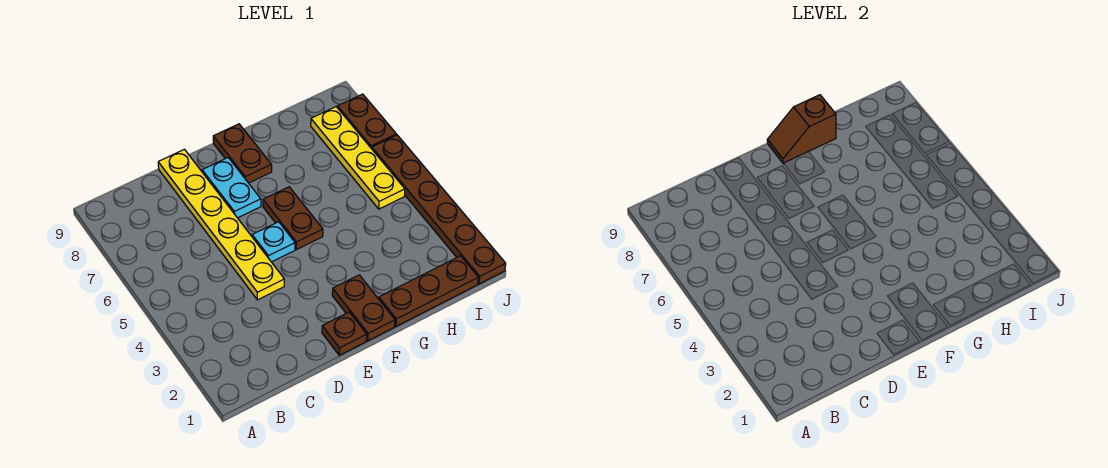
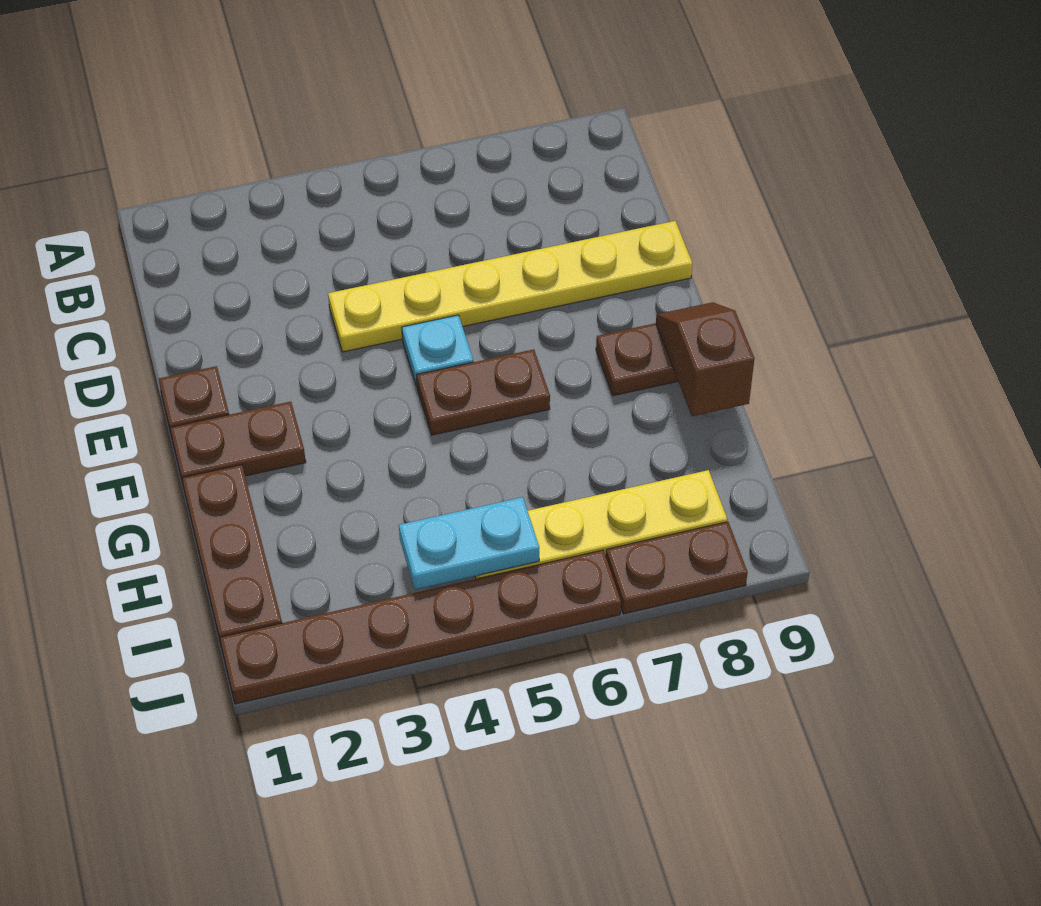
cyan 1x2 plate [202,158,261,218] -> cyan 1x2 plate moved to [399,497,539,590]

